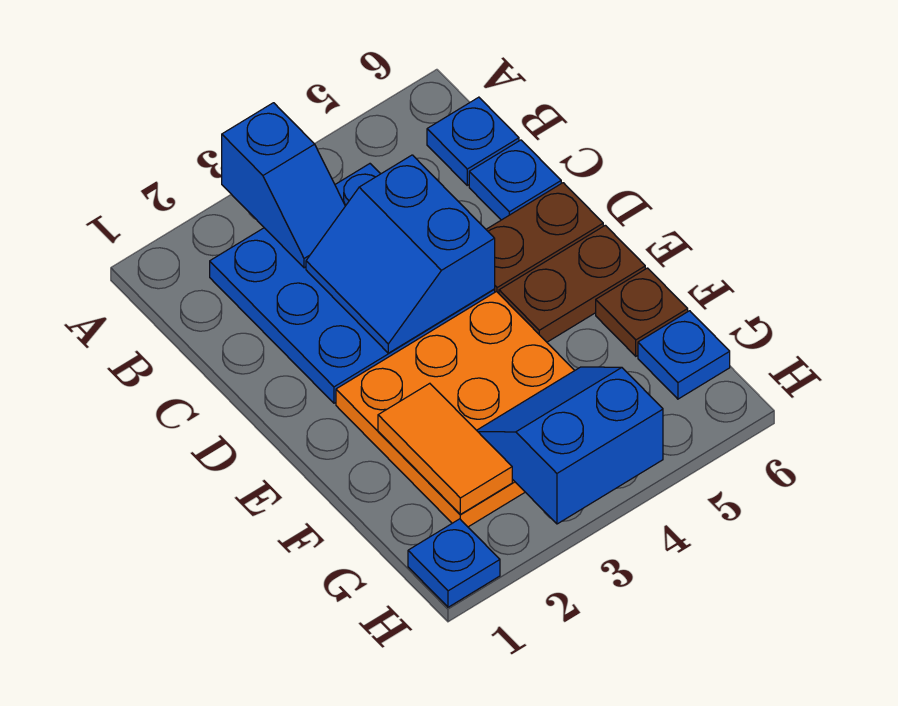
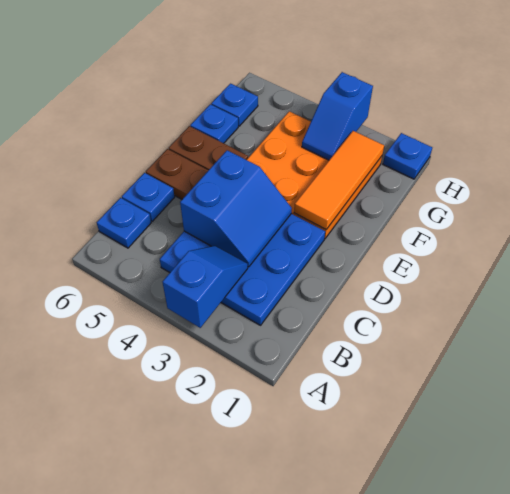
orange 1x2 tile [378,383,512,514] -> orange 1x3 tile [294,131,384,229]
brown 1x1 plate [596,268,688,356] -> blue 1x1 plate [190,104,238,143]
blue 2x2 slope [477,367,663,524] -> blue 1x2 slope [302,72,373,160]

